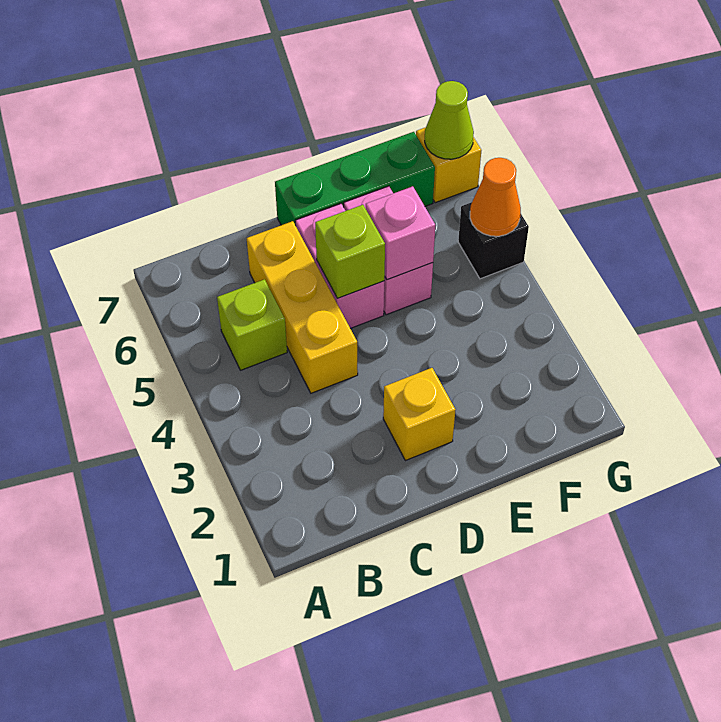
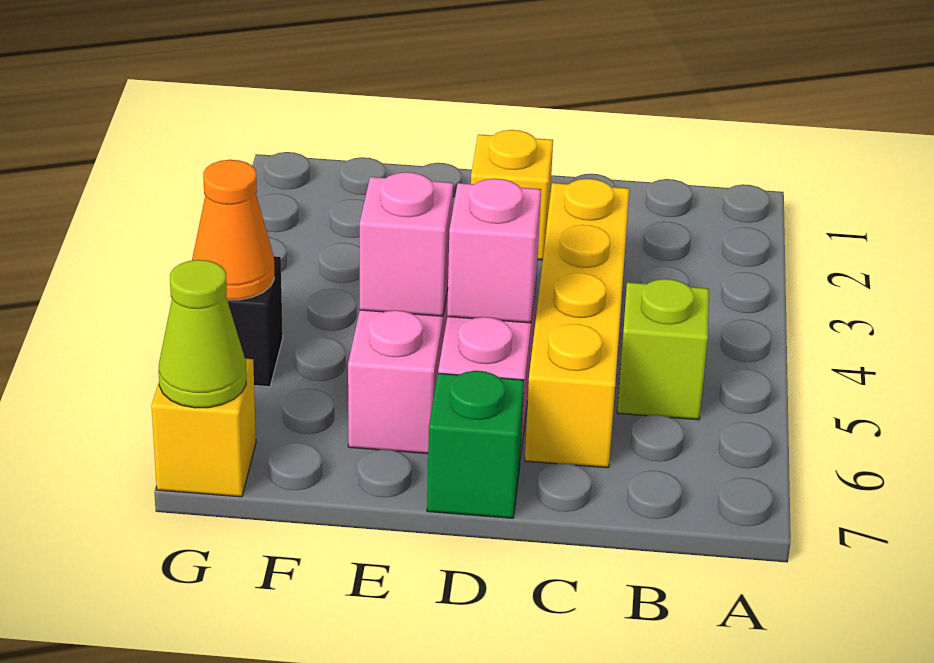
yellow 1x3 brick [247,221,358,393] -> yellow 1x4 brick [525,179,629,468]
lime 1x1 brick [315,205,385,298] -> pink 1x1 brick [447,179,541,323]
green 1x3 brick [275,132,435,225] -> green 1x1 brick [427,371,524,518]

